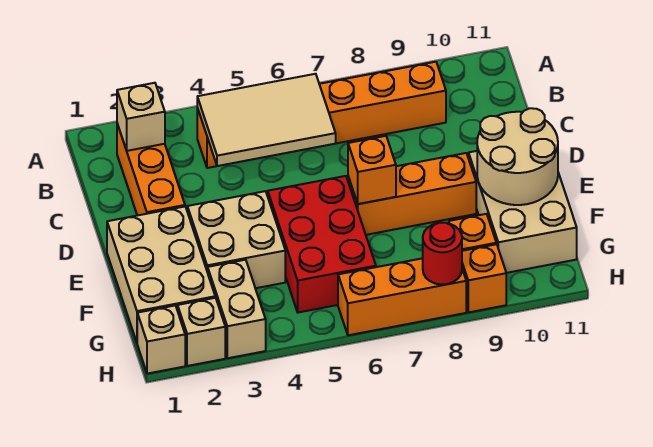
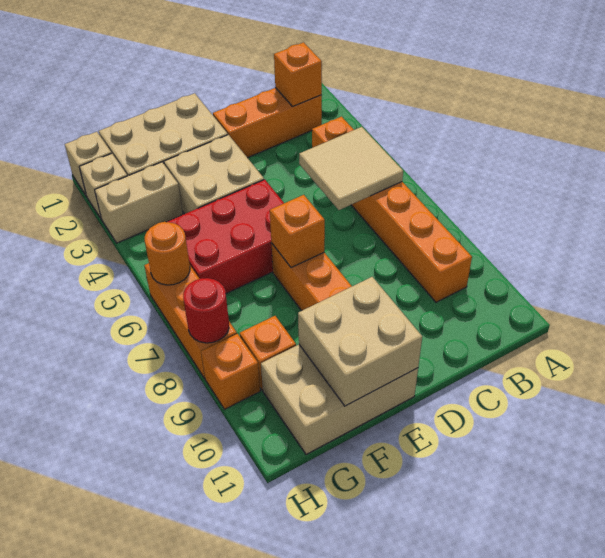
tan 1x1 brick [117,83,165,151] -> orange 1x1 brick [274,42,322,106]
tan 2x3 tile [197,74,336,166] -> tan 2x2 tile [299,127,403,210]
tan 2x2 round brick [477,108,558,205] -> tan 2x2 brick [298,277,422,406]
none -> orange 1x1 round brick [145,222,190,285]

